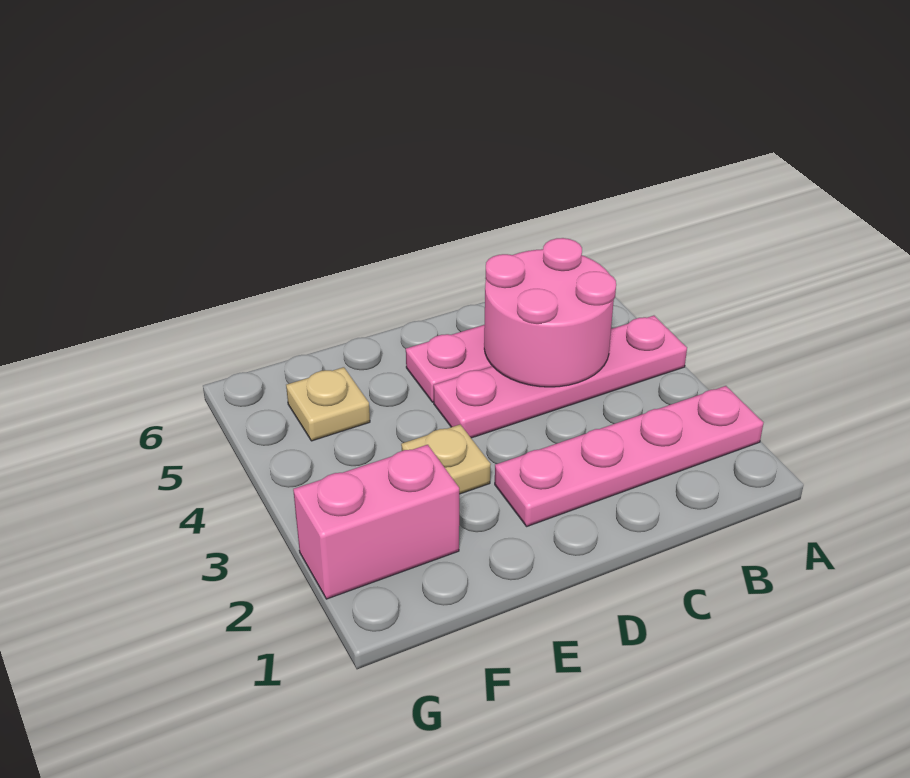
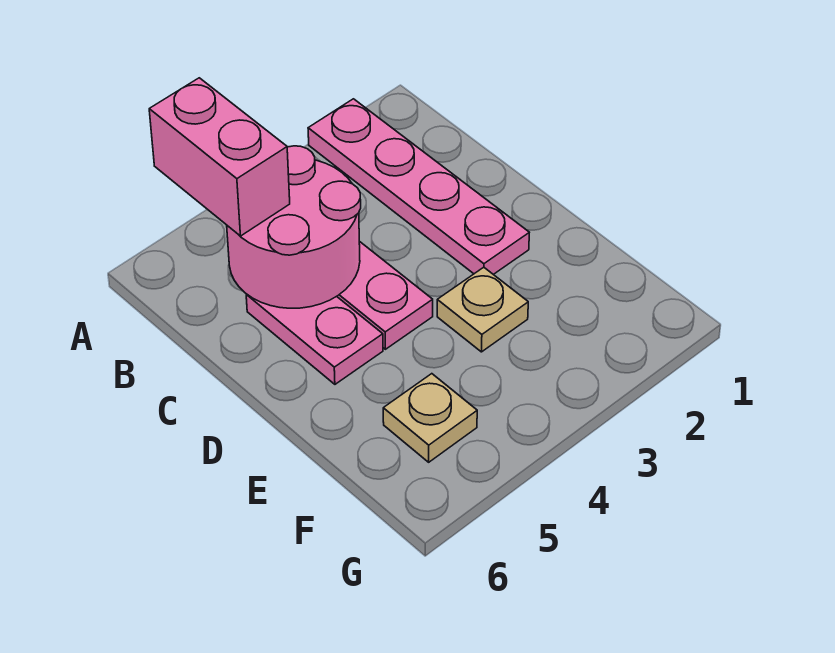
pink 1x2 brick [293,445,459,599] -> pink 1x2 brick moved to [149,78,290,236]

